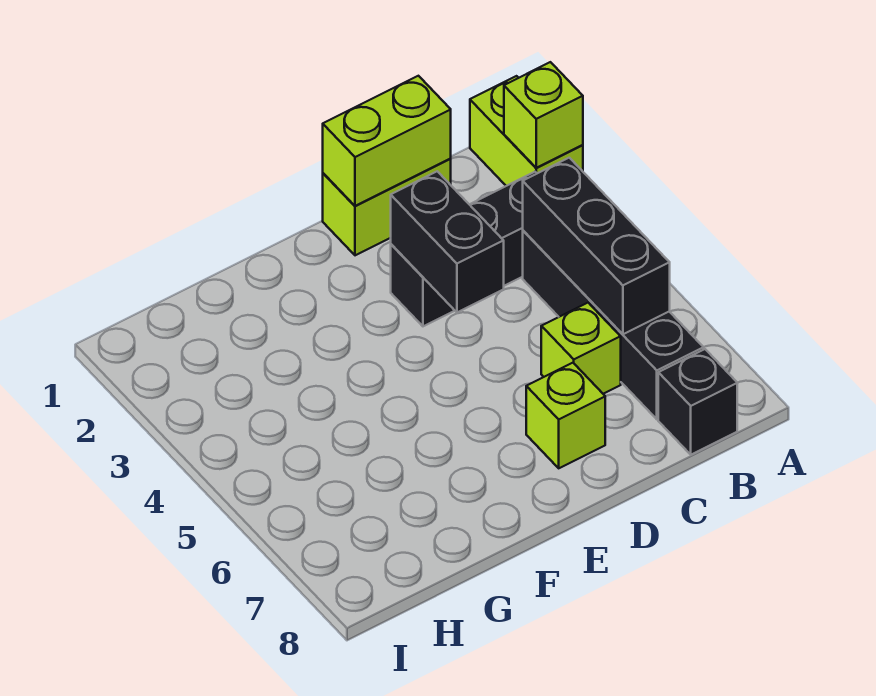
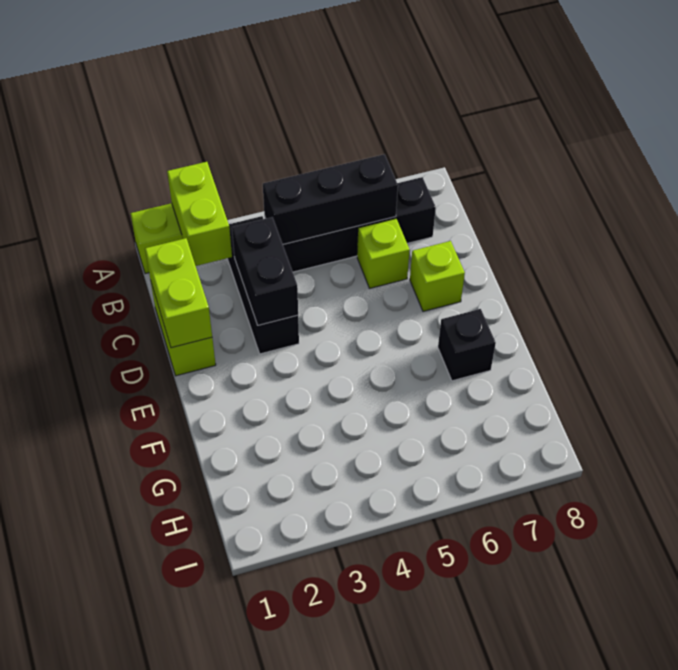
lime 1x1 brick [504,62,583,168] -> lime 1x2 brick [167,162,232,266]
black 1x1 brick [658,349,737,455] -> black 1x1 brick moved to [438,309,496,381]
black 1x2 brick [391,171,504,312] -> black 1x2 brick turned to [232,217,298,325]

